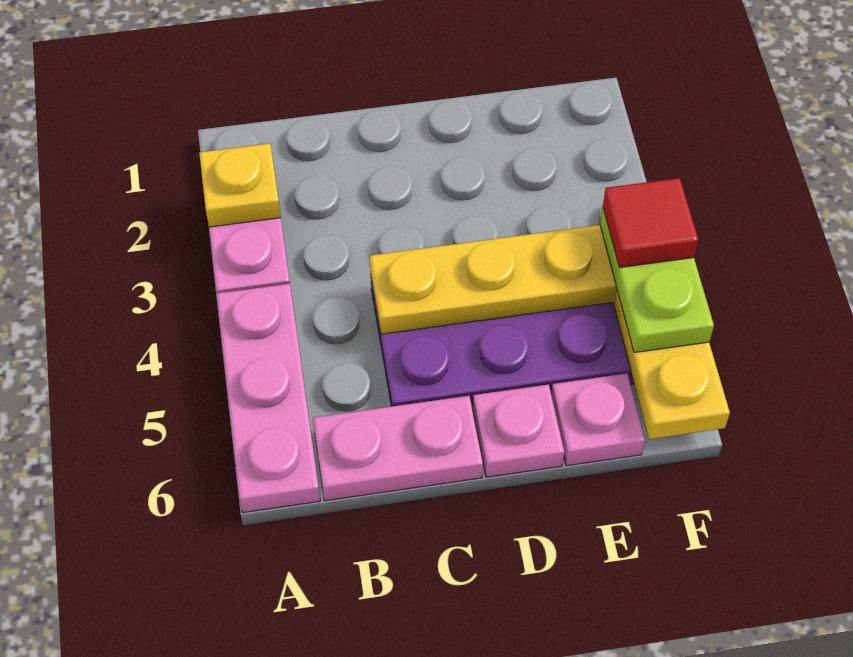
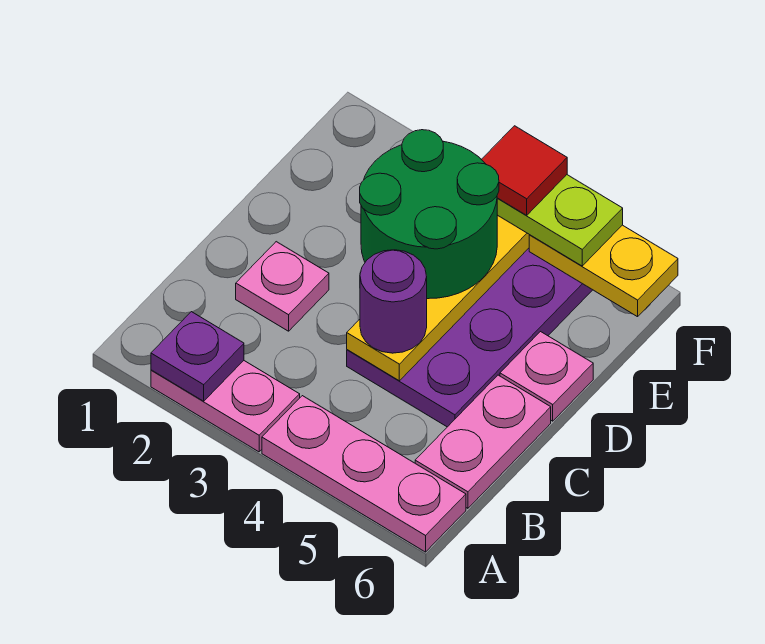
yellow 1x1 plate [199,143,281,227] -> purple 1x1 plate [151,312,244,401]
none -> purple 1x1 round brick [360,250,427,353]
none -> green 2x2 round brick [360,130,499,299]
pink 1x1 plate [551,374,645,466] -> pink 1x1 plate moved to [236,242,329,331]

